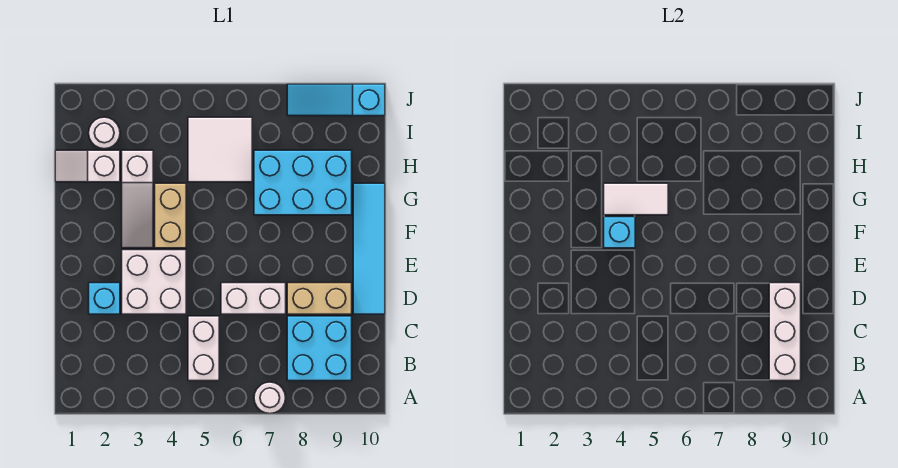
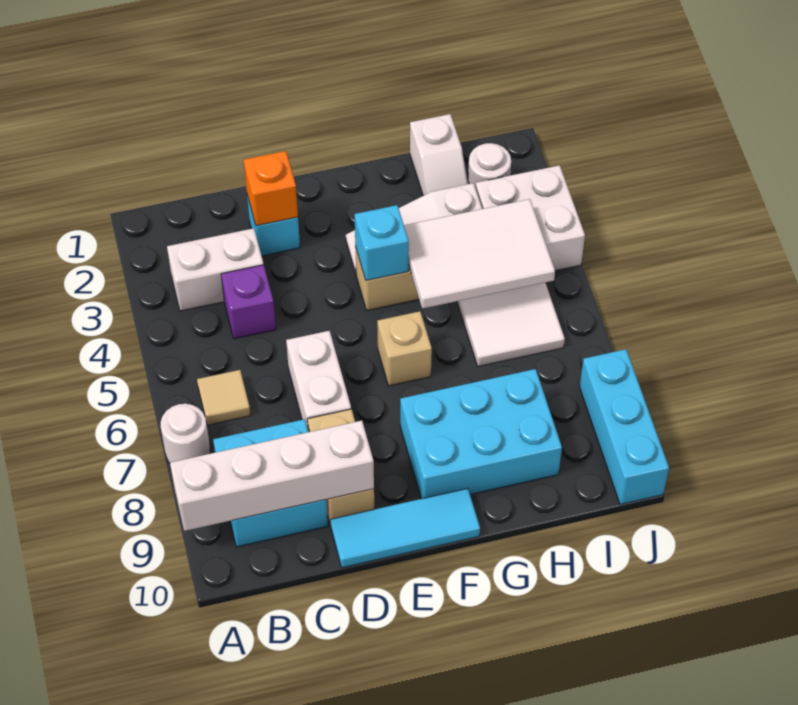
white 1x2 brick [188,316,219,381] -> white 1x2 brick moved to [167,228,264,311]
none -> tan 1x1 tile [197,370,251,425]
white 1x3 brick [769,283,801,381] -> white 1x4 brick [170,421,374,531]
none -> purple 1x1 brick [221,265,276,339]
none -> orange 1x1 brick [244,151,298,226]
white 2x2 brick [122,250,186,314] -> white 2x2 brick moved to [476,165,585,271]
cyan 1x4 tile [353,183,385,314] -> cyan 1x3 tile [330,489,480,568]
none -> tan 1x1 brick [377,311,432,386]
white 1x2 tile [604,183,668,215] -> white 2x3 tile [404,199,555,309]
cyan 2x3 brick [254,150,352,215] -> cyan 2x3 brick turned to [400,369,562,499]
white 1x2 slope [55,150,120,182] -> white 1x2 slope turned to [410,114,468,196]
cyan 1x3 slope [287,84,385,116] -> cyan 1x3 brick [580,349,669,504]

